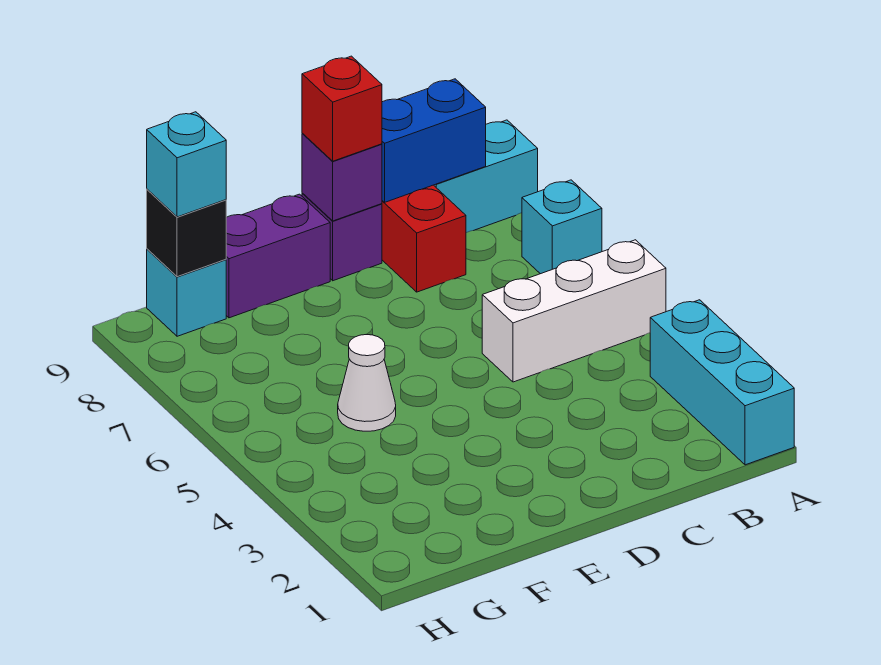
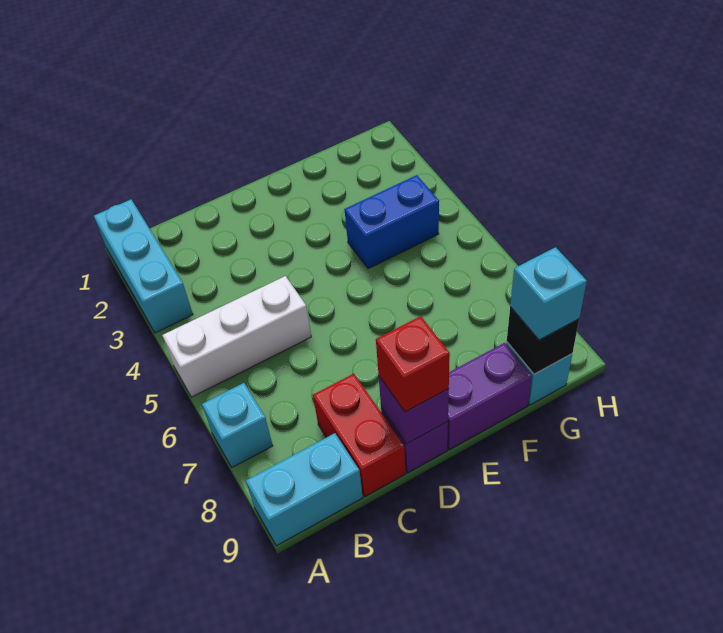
blue 1x2 brick [382,79,486,202] -> blue 1x2 brick moved to [344,175,439,269]
white 1x1 cone [338,335,396,431] -> none

